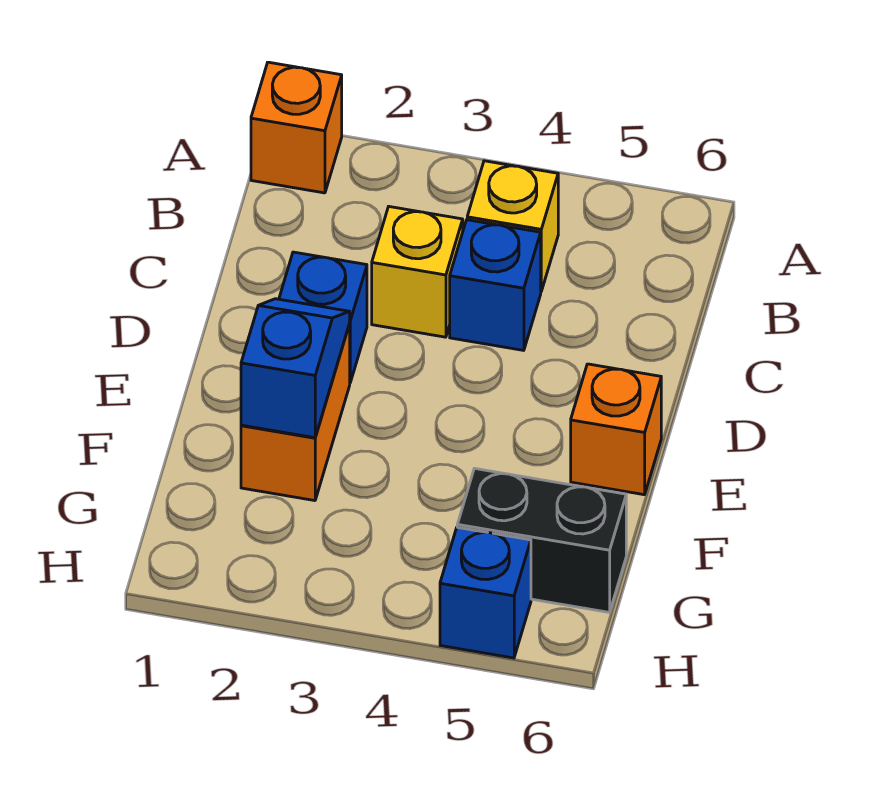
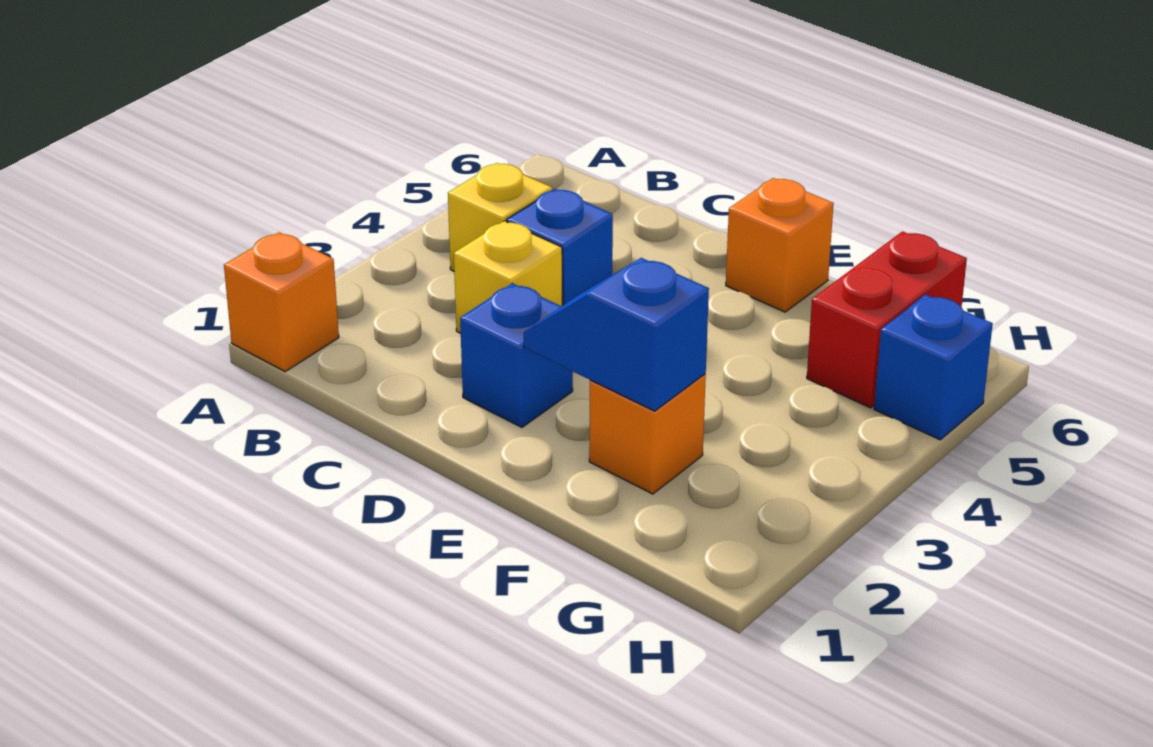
orange 1x2 brick [241,324,350,501] -> orange 1x1 brick [589,374,706,494]
black 1x2 brick [457,468,626,612] -> red 1x2 brick [807,231,967,408]

